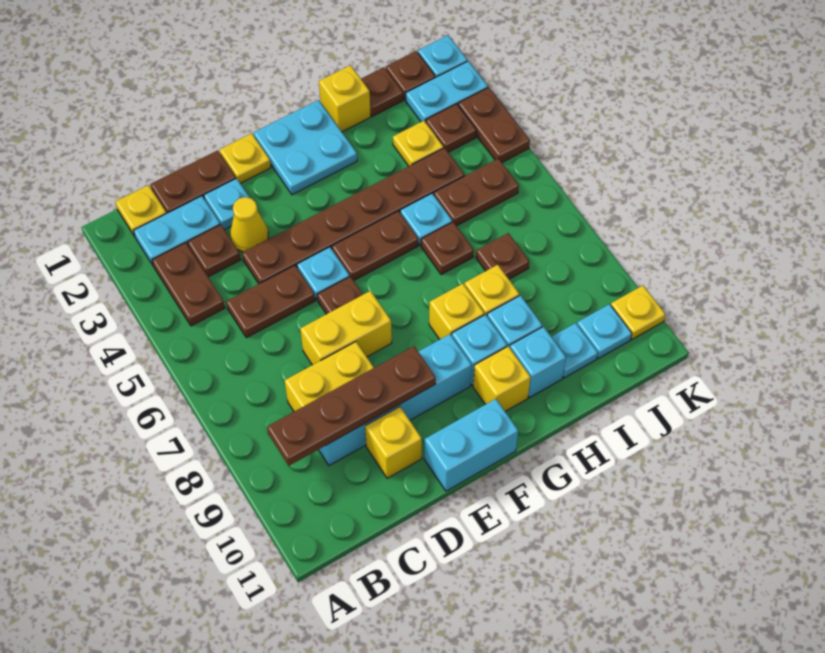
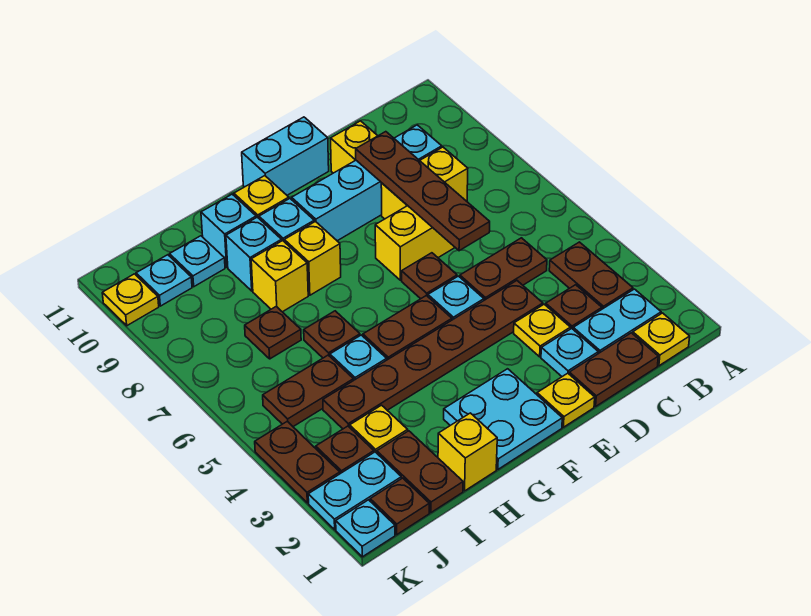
brown 1x4 plate [267,346,436,466] -> brown 1x4 plate turned to [356,132,490,251]
yellow 1x1 cone [230,197,268,252] -> yellow 1x1 plate [514,304,570,357]
brown 1x1 plate [361,67,403,116] -> brown 1x2 plate [377,431,463,513]

